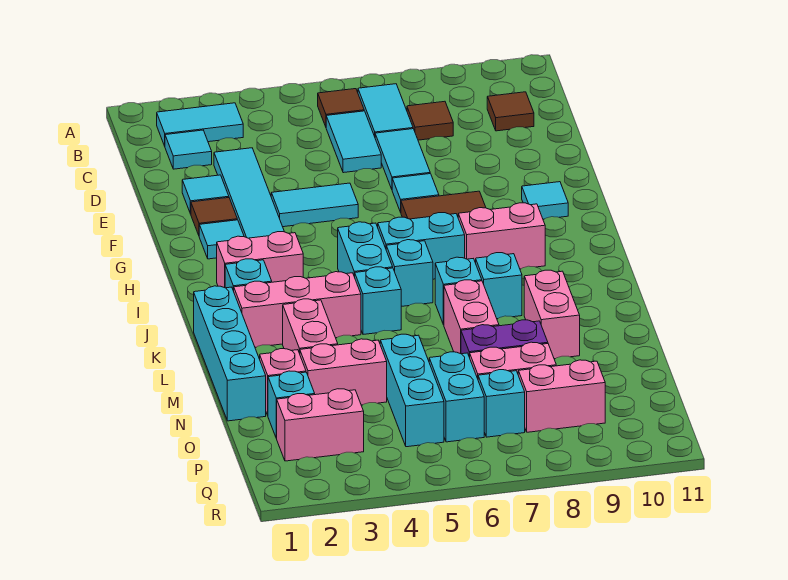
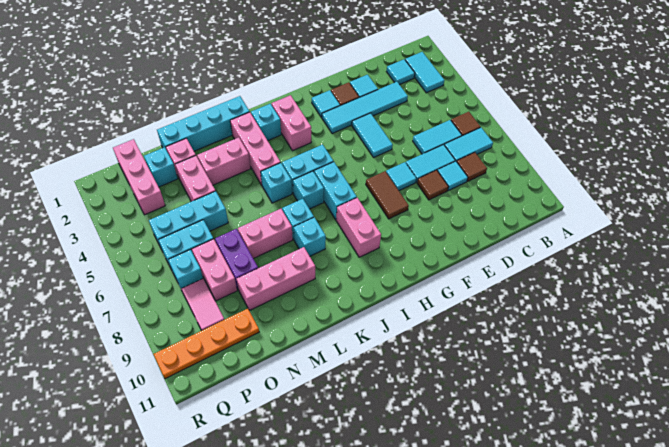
brown 1x1 tile [487,92,534,131] -> brown 1x1 tile moved to [417,170,448,200]
cyan 1x1 tile [522,182,568,219] -> cyan 1x1 tile moved to [437,161,468,191]
pink 1x2 brick [524,270,580,359] -> pink 1x3 brick [237,247,315,311]
none -> orange 1x4 plate [154,309,259,379]
pink 1x2 brick [276,389,364,461] -> pink 1x3 brick [113,139,165,215]
pink 1x2 brick [518,360,605,432] -> pink 1x2 tile [182,278,224,331]

